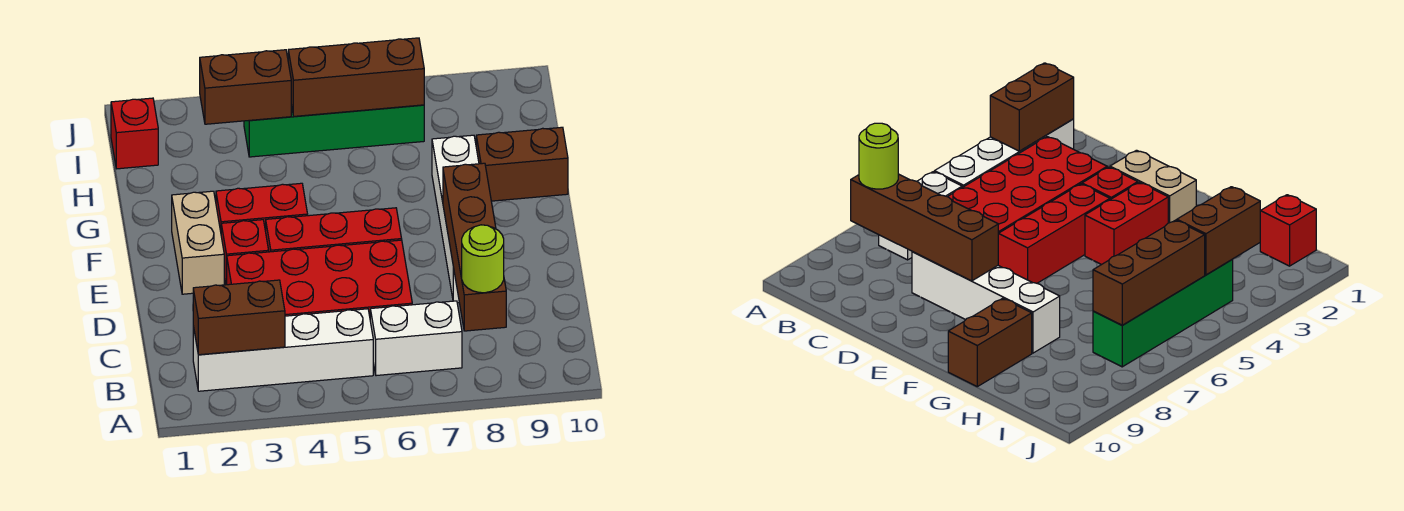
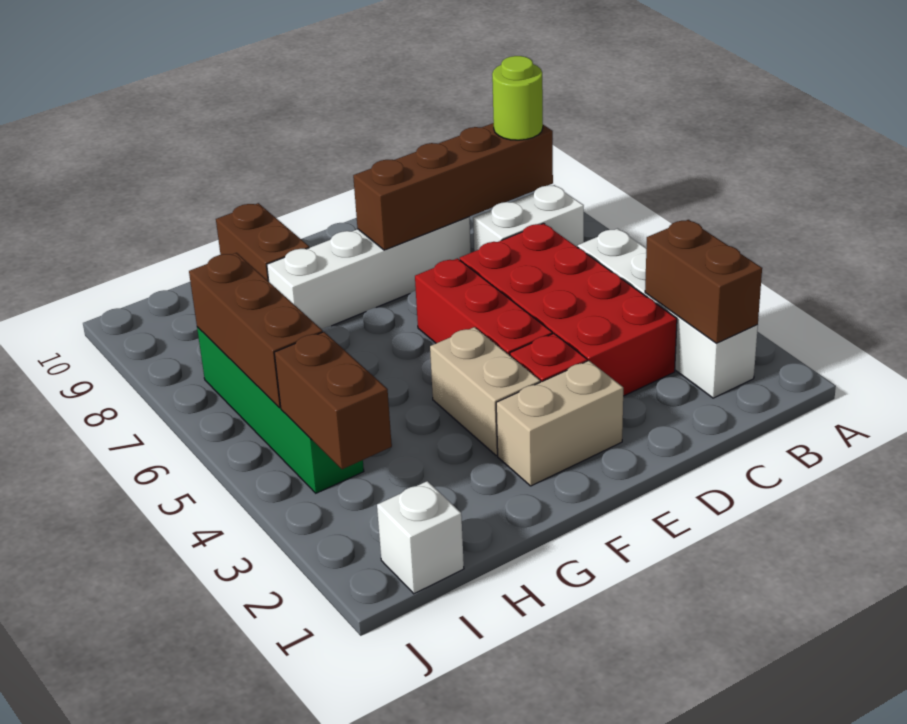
white 1x2 brick [370,301,462,376] -> white 1x2 brick turned to [473,185,584,251]
red 1x2 brick [216,183,308,231] -> tan 1x2 brick [430,327,540,456]
red 1x1 brick [111,98,158,169] -> white 1x1 brick [377,481,464,594]

